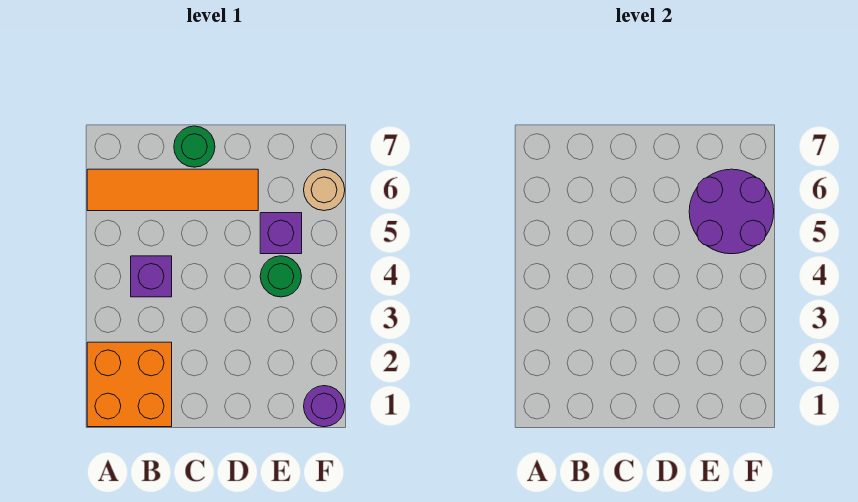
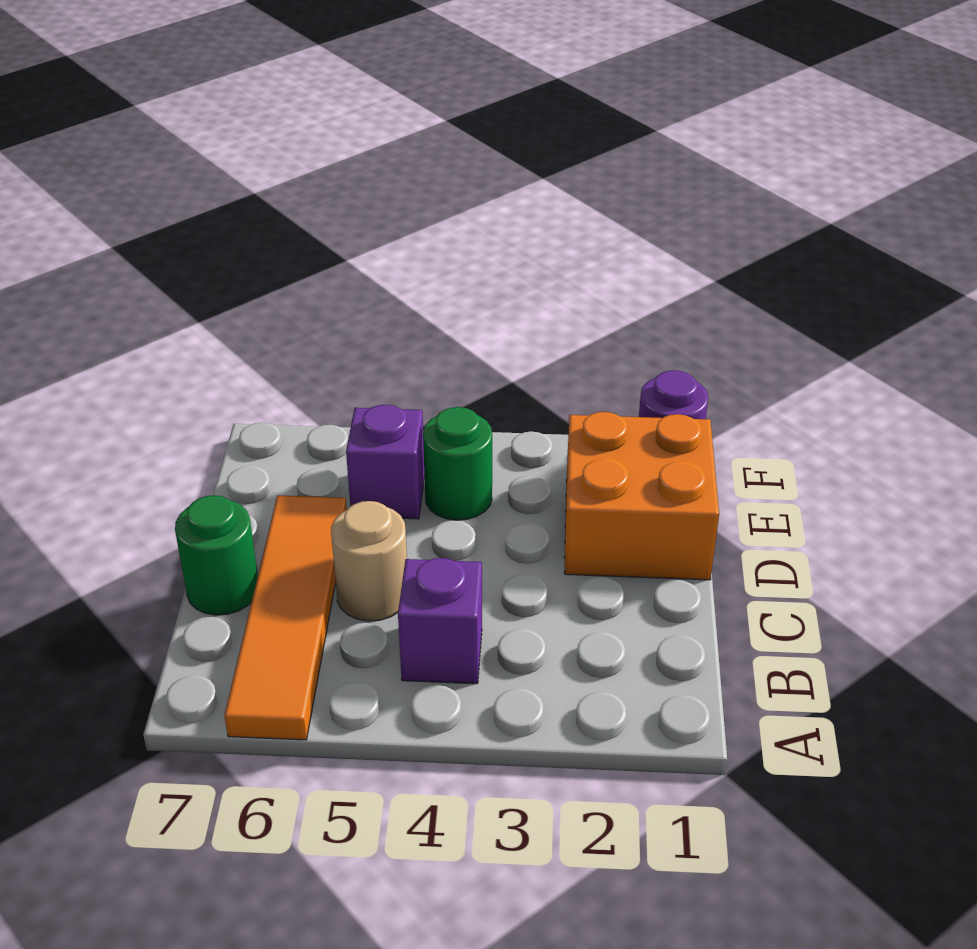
orange 2x2 brick [87,342,172,427] -> orange 2x2 brick moved to [564,412,719,580]
purple 2x2 round brick [689,169,774,254] -> none
tan 1x1 round brick [304,169,345,211] -> tan 1x1 round brick moved to [331,501,407,621]

